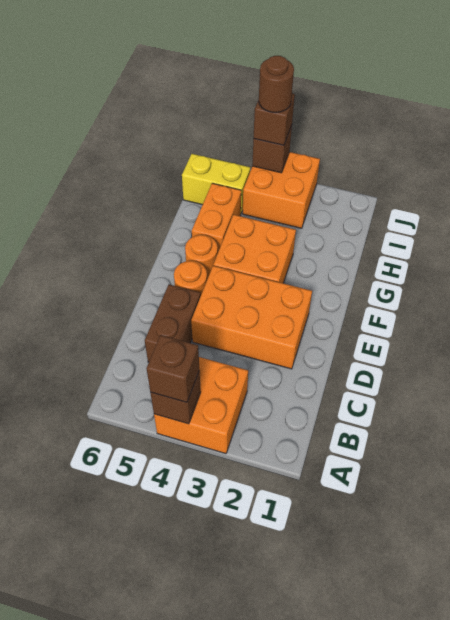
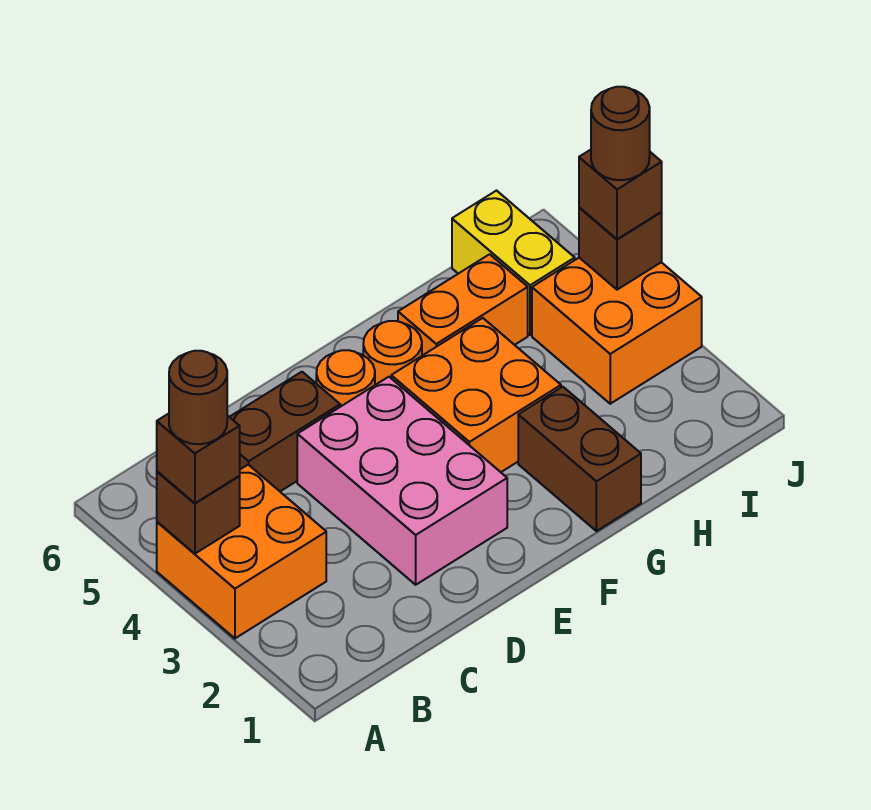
none -> brown 1x1 round brick [169,351,227,444]
orange 2x3 brick [191,266,312,369] -> pink 2x3 brick [297,377,507,585]
none -> brown 1x2 brick [518,387,641,531]

